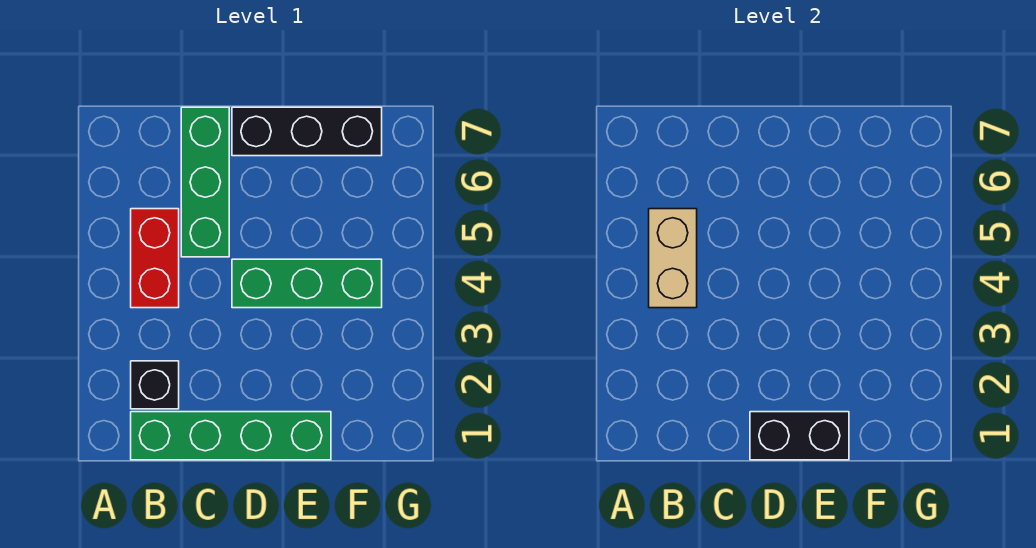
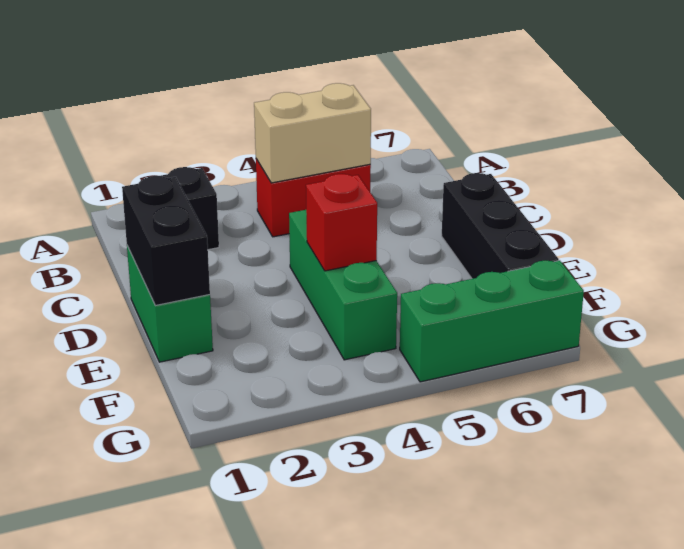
green 1x4 brick [131,412,331,460] -> green 1x2 brick [127,246,213,362]
green 1x3 brick [181,107,229,257] -> green 1x3 brick moved to [400,260,584,382]
none -> red 1x1 brick [306,174,377,271]

